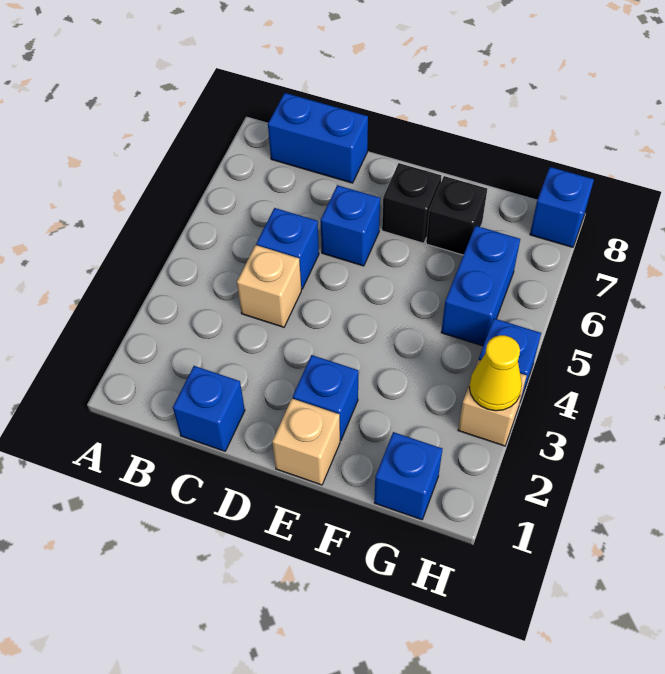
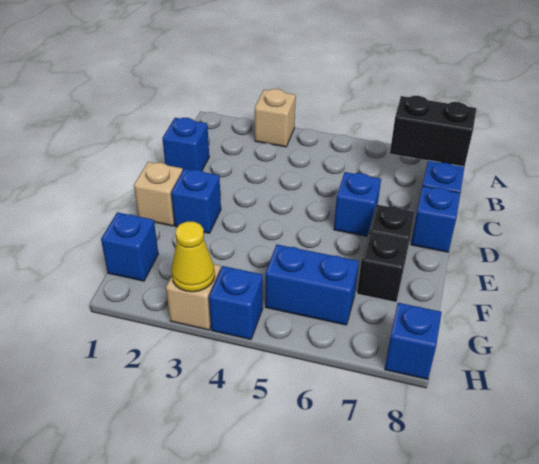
none -> black 1x2 brick [390,96,476,167]
tan 1x1 brick [237,245,301,327] -> tan 1x1 brick moved to [255,89,296,147]
blue 1x1 brick [256,208,319,289] -> blue 1x1 brick moved to [411,186,460,252]

